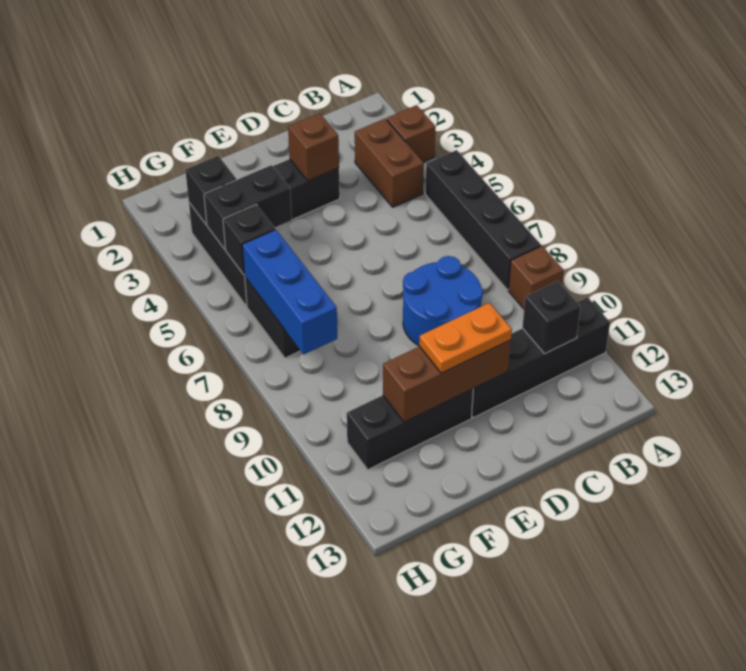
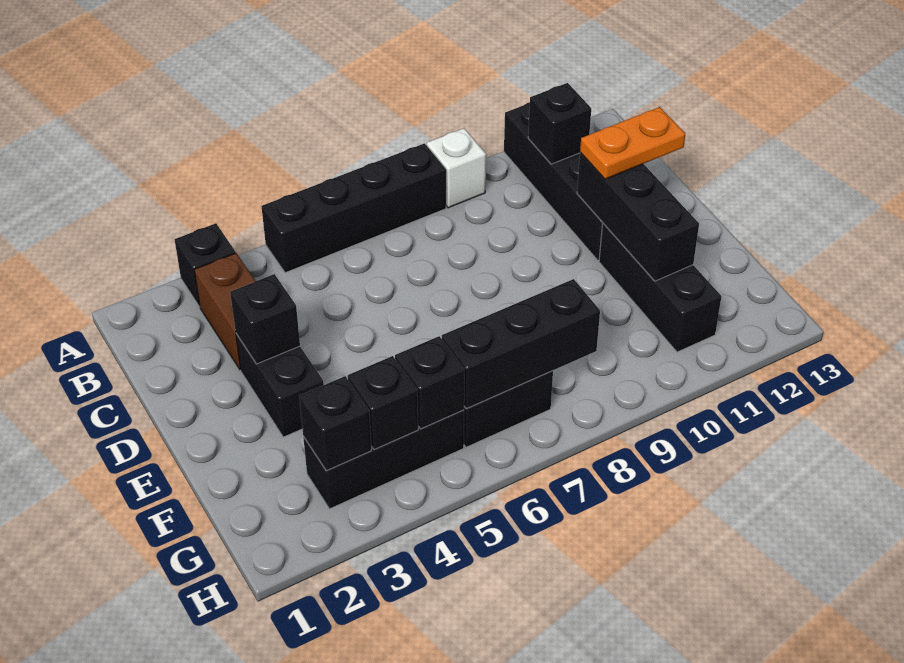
brown 1x1 brick [387,105,436,162] -> black 1x1 brick [175,223,236,307]
brown 1x1 brick [508,246,564,309] -> white 1x1 brick [426,128,486,208]
brown 1x2 brick [355,119,424,207] -> brown 1x2 brick turned to [194,253,255,370]
blue 2x2 round brick [403,256,483,346] -> none
brown 1x1 brick [288,113,339,181] -> black 1x1 brick [230,274,300,364]
brown 1x3 brick [383,340,511,422] -> black 1x3 brick [577,153,699,281]
orange 1x2 plate [419,303,512,373] -> orange 1x2 plate turned to [580,107,685,179]
black 1x2 brick [204,165,292,249] -> black 1x1 brick [348,356,418,449]
blue 1x3 brick [242,230,337,354] -> black 1x3 brick [442,279,600,409]

